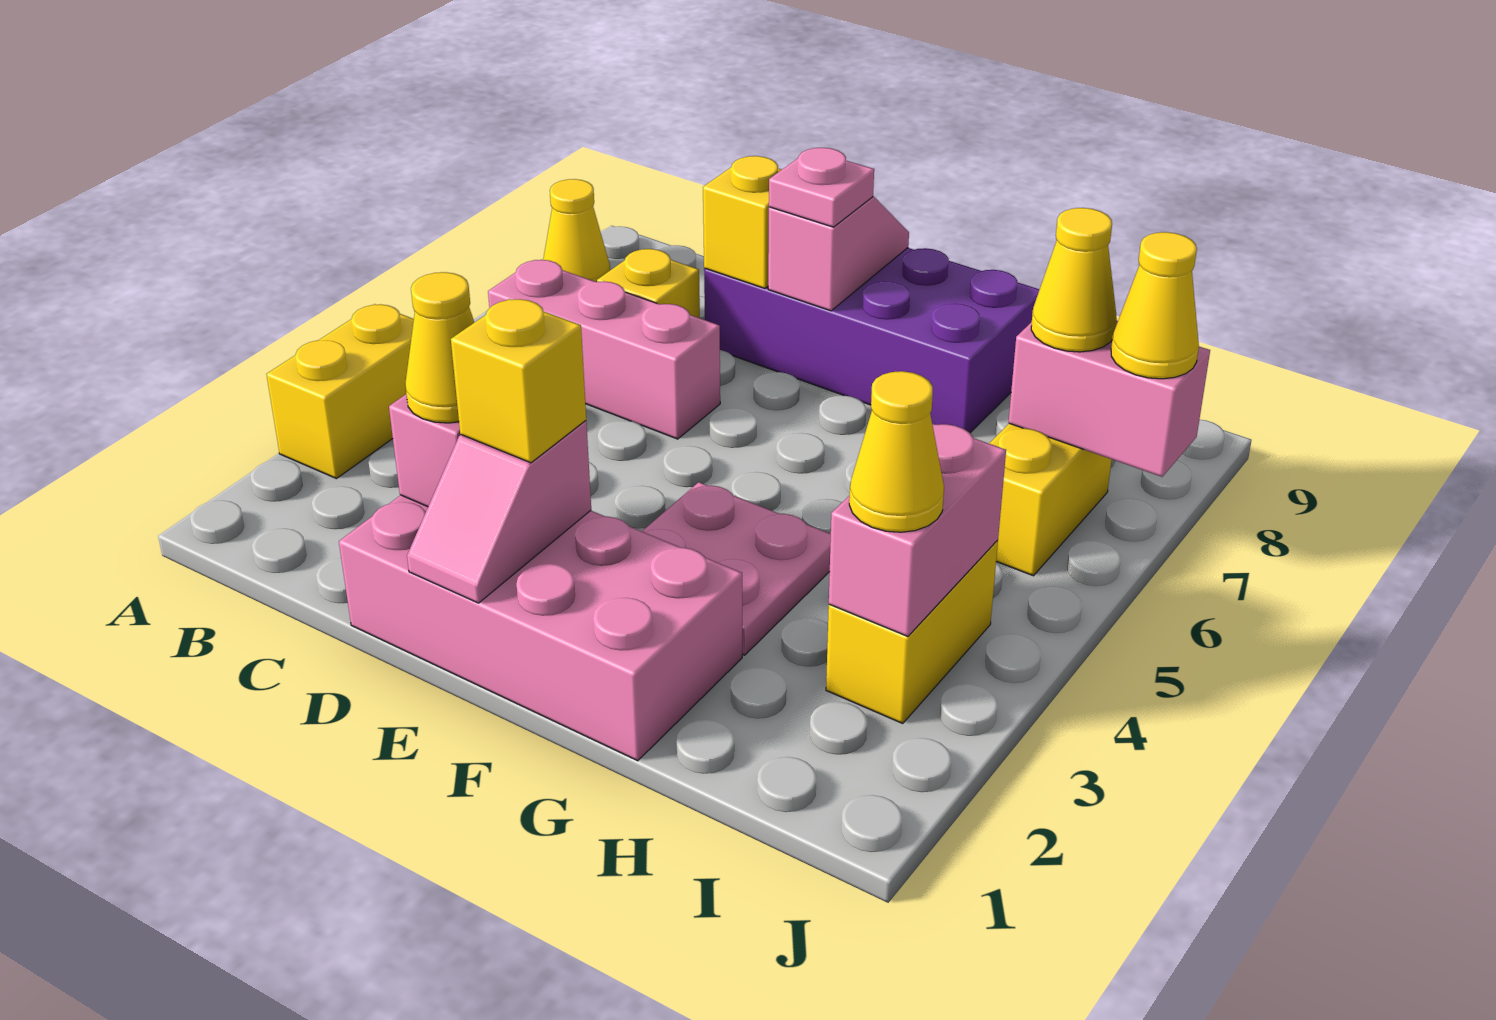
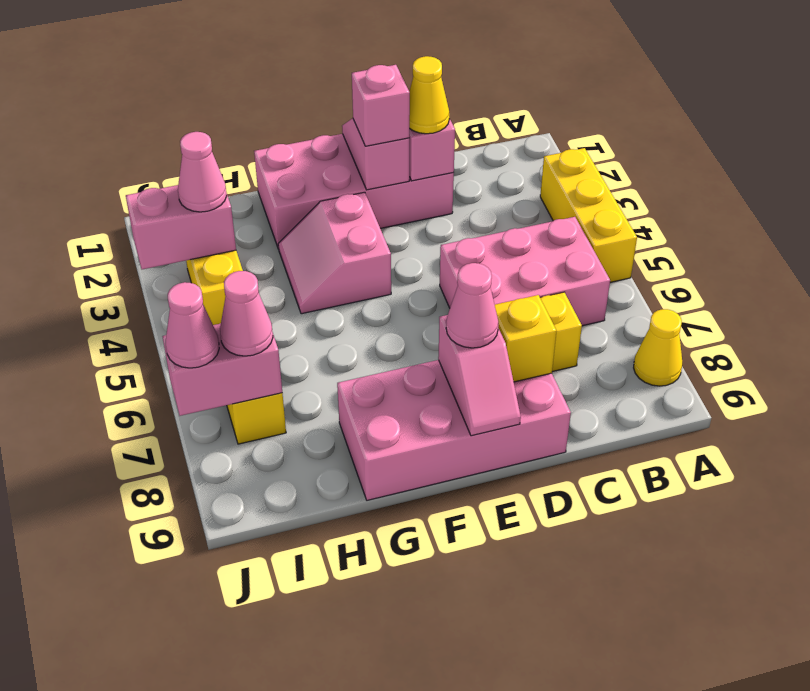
yellow 1x2 brick [266,304,414,479] -> yellow 1x3 brick [540,148,637,282]
pink 1x3 brick [488,260,720,439] -> pink 2x3 brick [440,217,610,326]
purple 2x4 brick [704,248,1039,433] -> pink 2x4 brick [337,360,571,500]
yellow 1x1 brick [451,299,586,463] -> pink 1x1 brick [352,65,410,146]
pink 1x1 plate [769,148,874,227] -> pink 1x1 cone [446,263,498,348]
pink 2x2 plate [642,482,831,655] -> pink 2x2 slope [278,192,391,314]
pink 1x2 brick [829,424,1006,637] -> pink 1x2 brick turned to [126,185,236,269]
yellow 1x1 cone [849,371,944,532] -> pink 1x1 cone [178,132,227,212]
yellow 1x1 cone [1031,208,1117,352] -> pink 1x1 cone [220,271,273,356]
yellow 1x1 cone [1111,232,1199,379] -> pink 1x1 cone [166,282,219,368]

